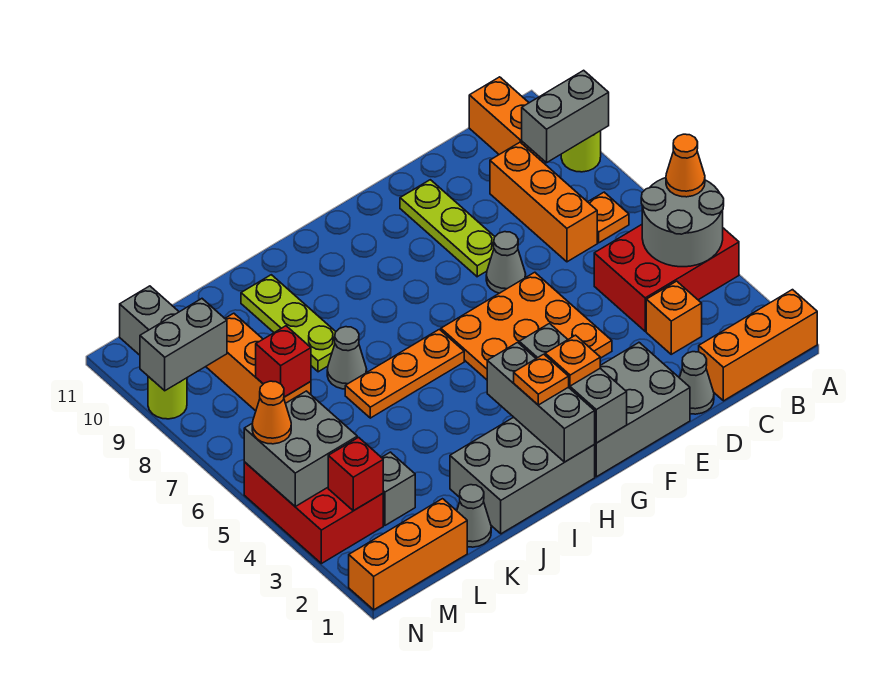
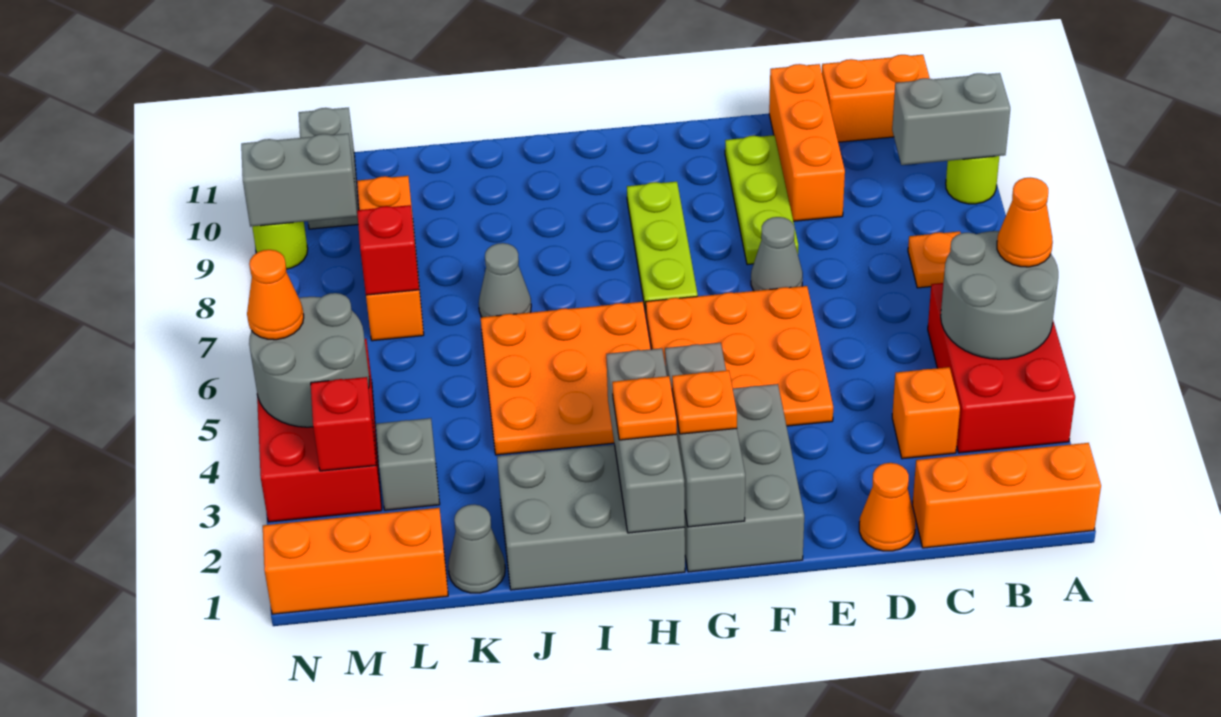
red 2x3 brick [594,225,739,331] -> red 2x3 brick turned to [928,283,1075,453]
orange 1x2 brick [469,77,543,161] -> orange 1x2 brick turned to [822,55,930,142]
orange 1x3 brick [490,142,597,262] -> orange 1x3 brick moved to [769,64,845,221]
grey 1x1 cone [680,352,714,414] -> orange 1x1 cone [859,463,915,551]
grey 2x3 brick [594,343,690,477] -> grey 2x3 brick turned to [684,384,804,572]
orange 1x3 plate [345,329,464,418] -> orange 3x3 plate [481,302,651,455]
lime 1x3 plate [241,275,336,372] -> lime 1x3 plate moved to [627,182,698,312]
grey 2x2 brick [244,391,357,506] -> grey 2x2 round brick [249,293,369,427]

